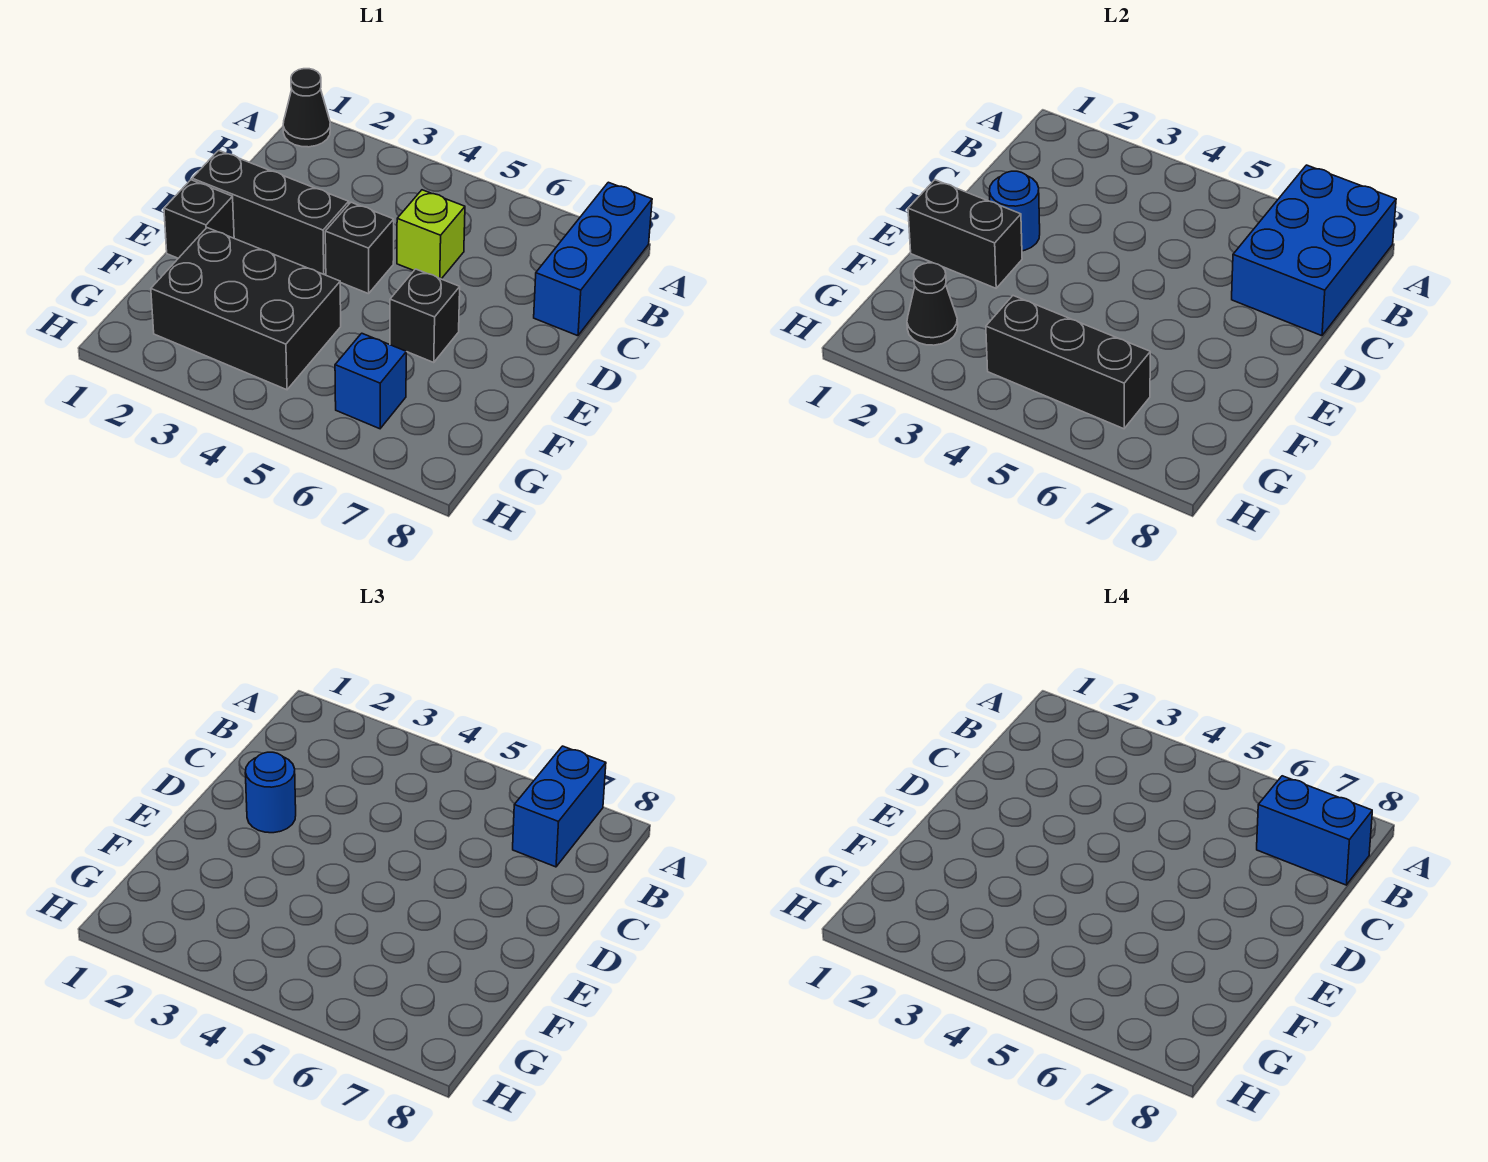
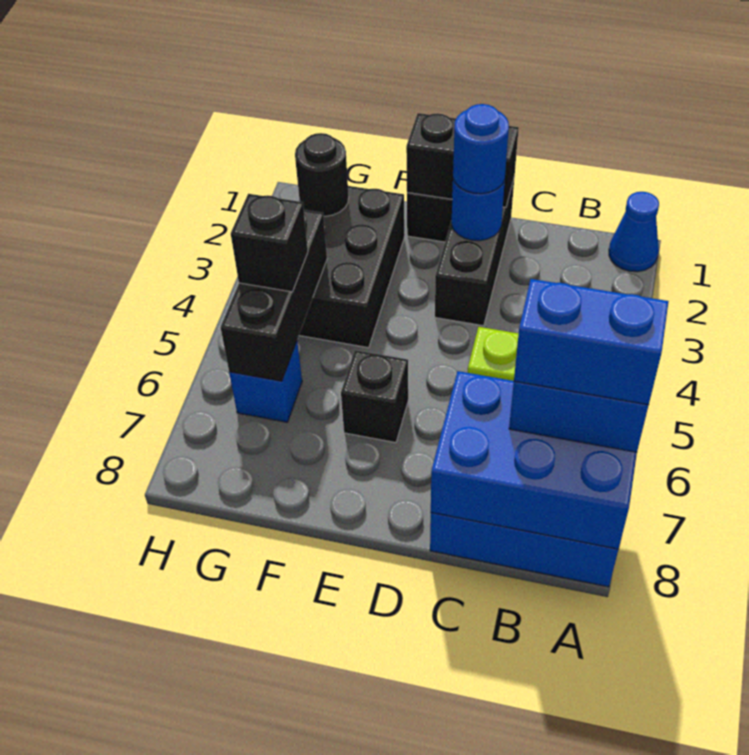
black 1x1 cone [283,69,330,147] -> blue 1x1 cone [609,192,659,272]
blue 1x2 brick [1257,776,1372,885] -> blue 1x2 brick turned to [514,279,669,405]
black 1x1 brick [325,202,394,294] -> black 1x1 brick moved to [231,194,308,292]
black 1x2 brick [908,180,1022,288] -> black 1x2 brick turned to [406,113,519,207]
black 1x1 cone [907,263,958,345] -> black 1x1 round brick [295,133,349,216]

